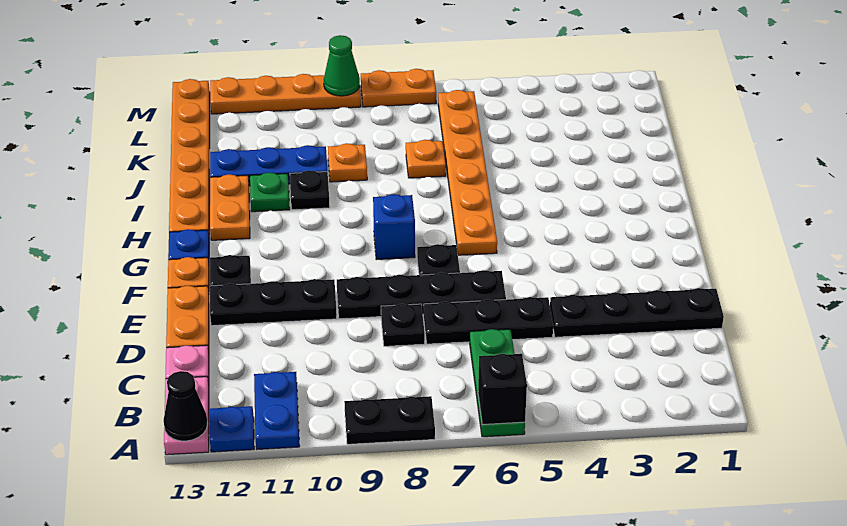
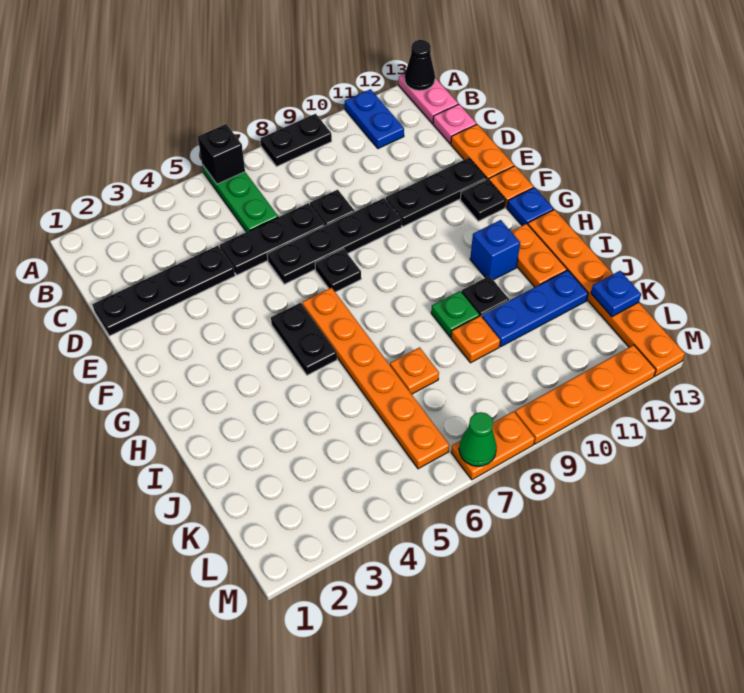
blue 1x1 plate [210,406,254,452] -> blue 1x1 plate moved to [591,271,641,317]
none -> black 1x2 plate [271,303,337,375]
blue 1x1 brick [373,194,415,260] -> blue 1x1 brick moved to [470,220,520,280]
green 1x1 plate [250,172,290,212] -> green 1x1 plate moved to [431,291,479,337]
green 1x1 cone [324,35,360,96] -> green 1x1 cone moved to [459,412,497,466]

